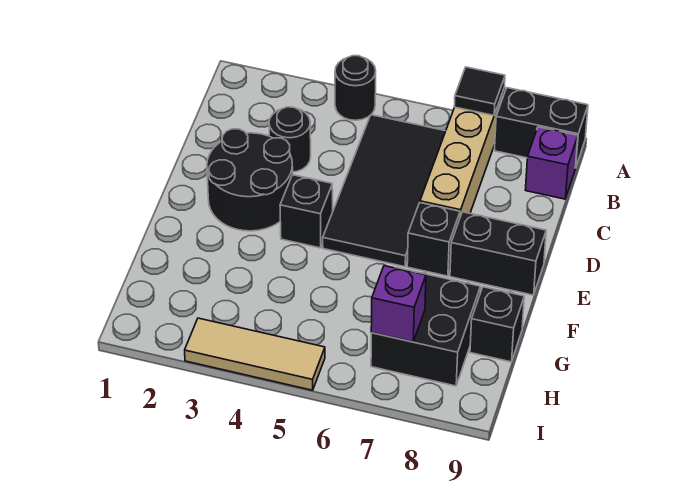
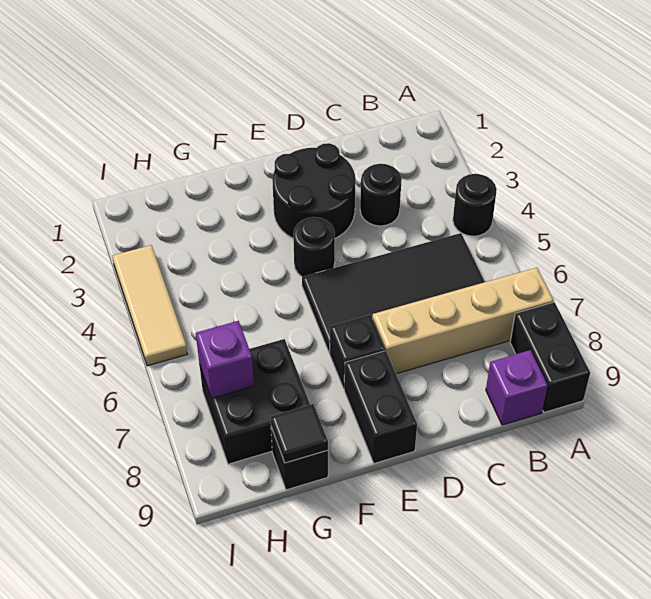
black 1x1 tile [454,67,505,115] -> black 1x1 tile moved to [271,404,328,463]
black 1x1 brick [280,175,333,248] -> black 1x1 round brick [293,217,335,277]

